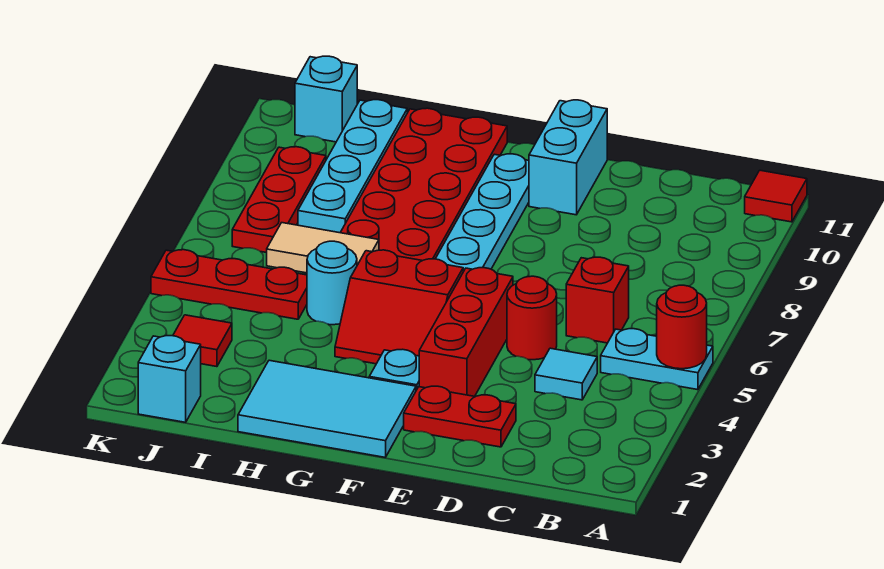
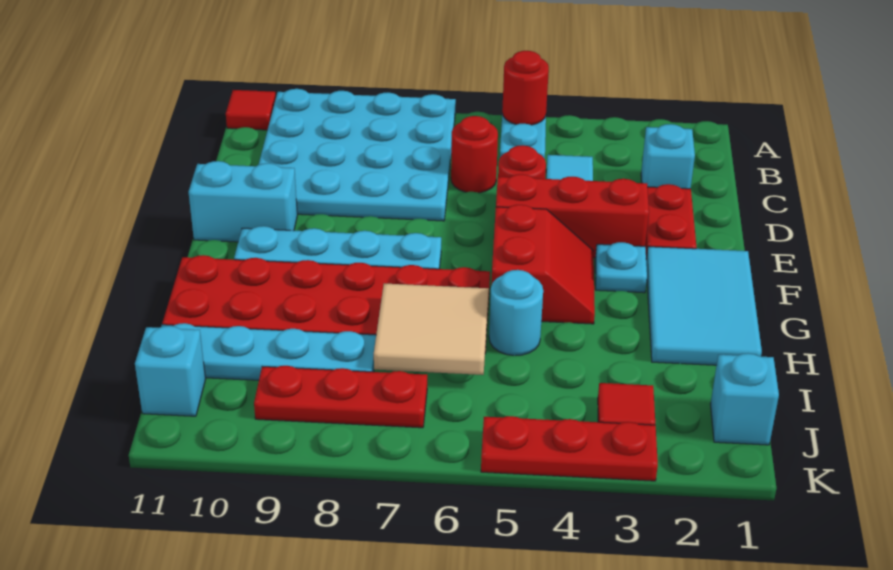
none -> cyan 4x4 plate [258,89,456,221]
none -> cyan 1x1 brick [641,124,695,189]
red 1x1 brick [566,257,629,343] -> red 1x1 round brick [451,116,498,193]
tan 1x2 tile [267,223,379,273] -> tan 2x2 tile [374,283,489,375]
red 1x3 plate [151,250,307,319] -> red 1x3 plate turned to [481,416,658,481]

